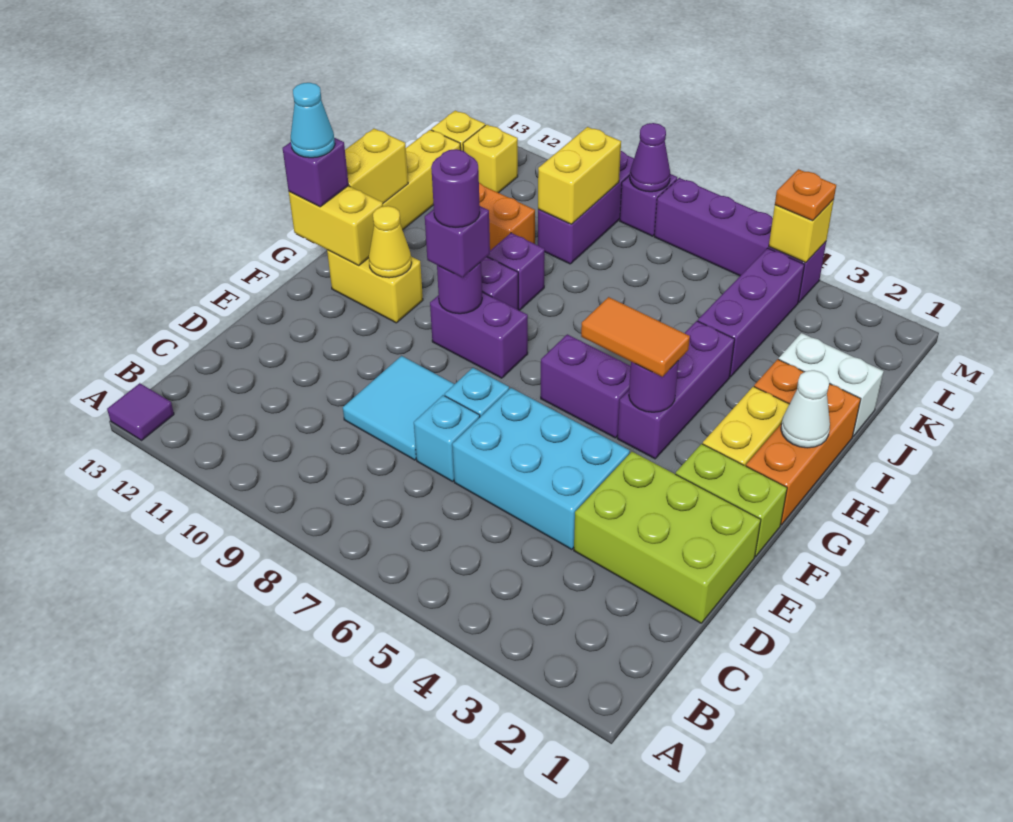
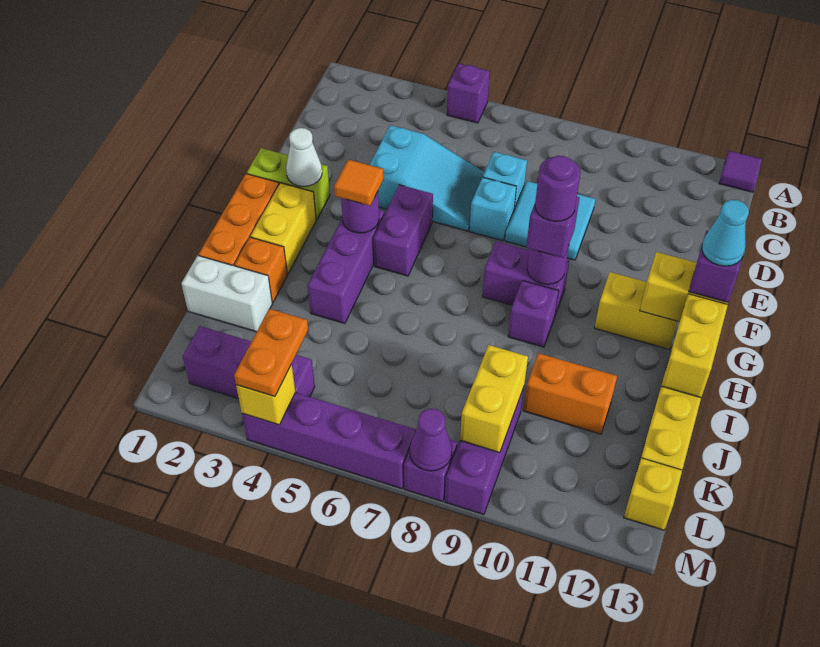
lime 2x3 brick [574,452,761,623] -> none
cyan 2x3 brick [452,388,630,549] -> cyan 2x3 slope [370,125,484,231]
orange 1x2 tile [581,297,690,377] -> orange 1x1 tile [334,160,384,206]
purple 1x2 brick [541,334,631,438] -> purple 1x2 brick turned to [373,185,433,276]
yellow 1x1 cone [369,206,412,278] -> none
white 1x1 cone [781,370,830,448] -> white 1x1 cone moved to [286,128,322,186]
purple 1x1 brick [487,233,545,310] -> purple 1x1 brick moved to [447,63,490,123]
purple 1x3 brick [698,248,804,377] -> purple 1x3 brick turned to [183,326,315,399]
yellow 1x1 brick [463,125,518,193] -> none
orange 1x1 plate [775,169,836,221] -> orange 1x2 plate [234,309,308,397]

